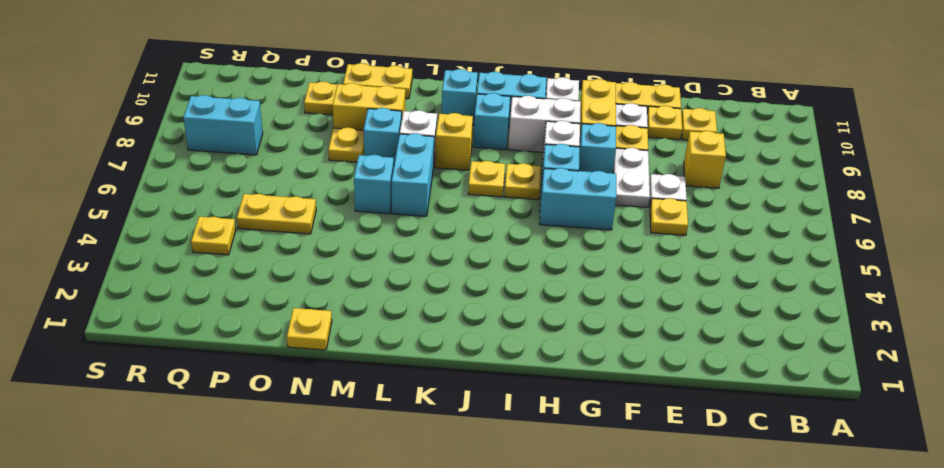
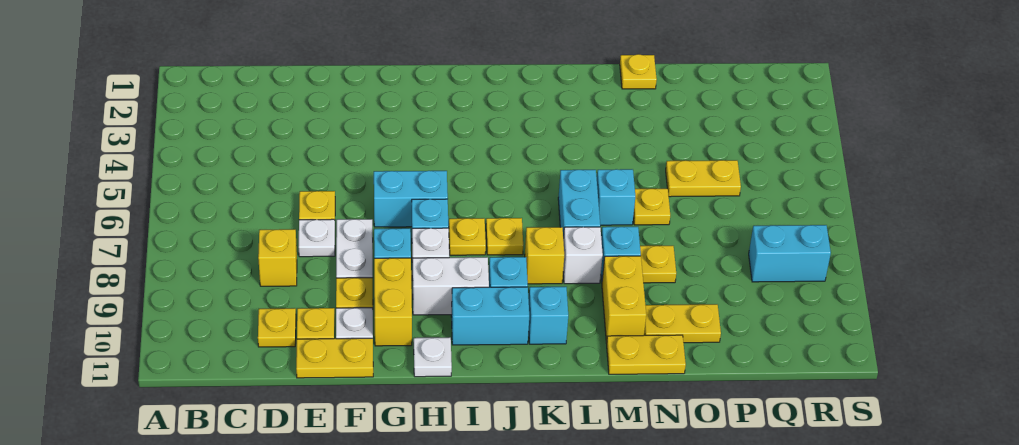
yellow 1x2 brick [333,83,405,130] -> yellow 1x2 brick turned to [602,256,646,343]
yellow 1x1 plate [191,217,236,255] -> yellow 1x1 plate moved to [633,189,670,225]

